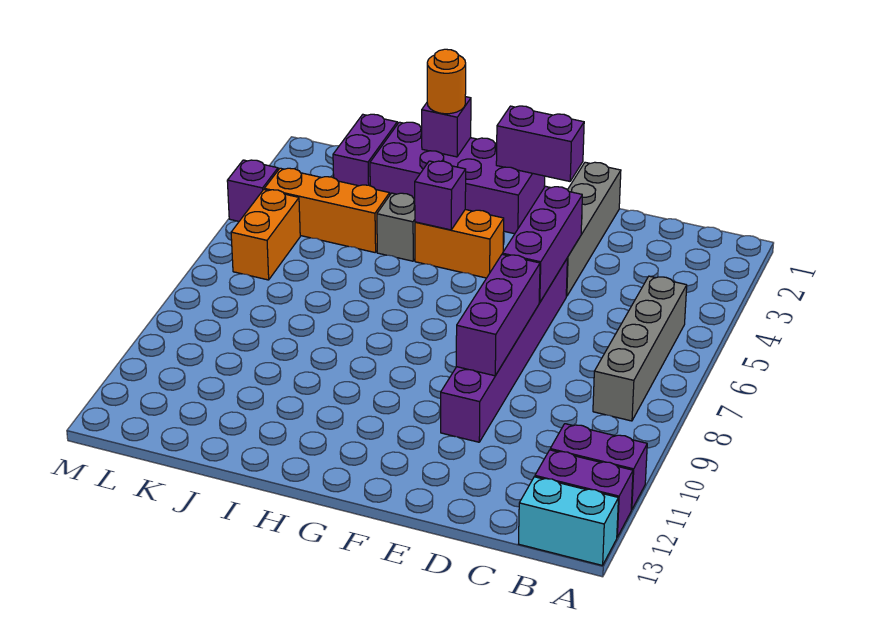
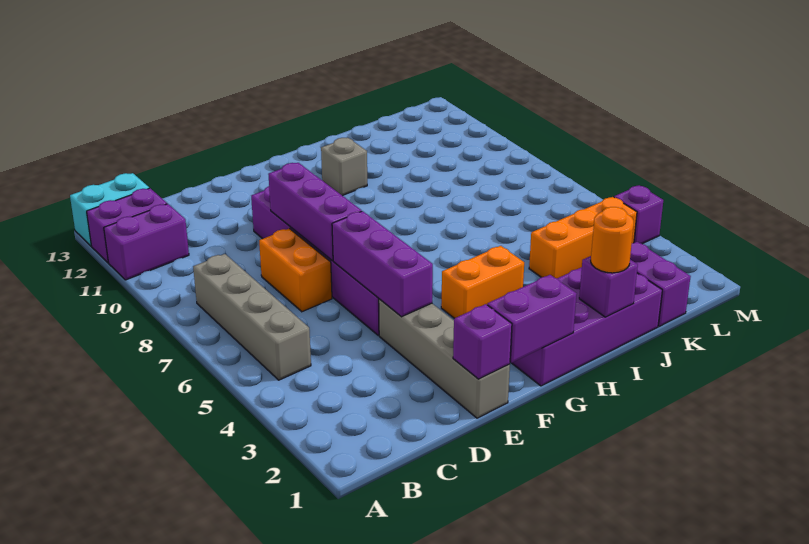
purple 1x1 brick [415,161,466,230] -> purple 1x1 brick moved to [453,304,512,379]
grey 1x1 brick [377,193,415,261] -> grey 1x1 brick moved to [321,138,367,196]
orange 1x2 brick [231,190,300,280] -> orange 1x2 brick moved to [259,228,332,312]

